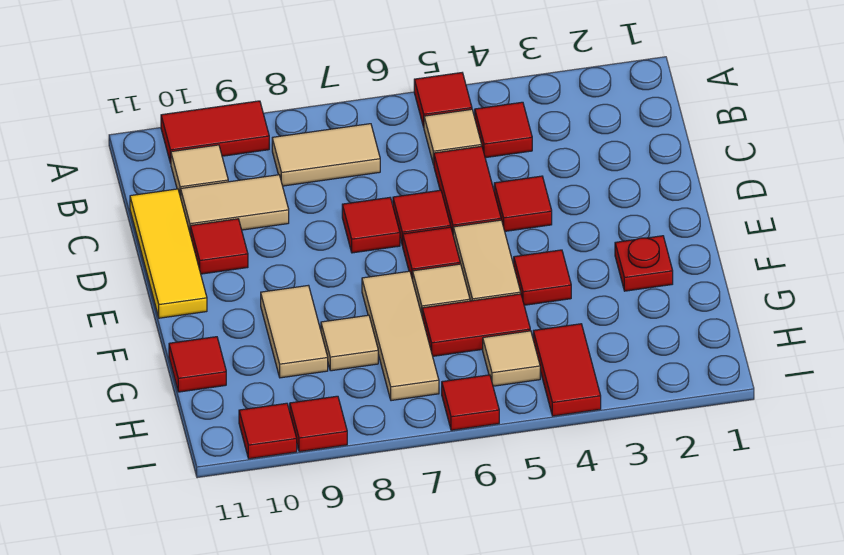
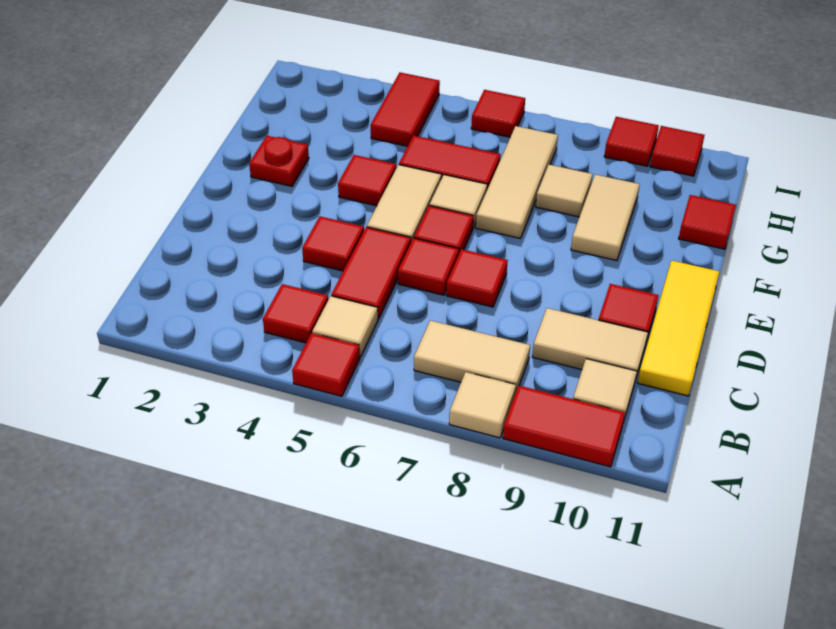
tan 1x1 tile [483,331,540,386] -> tan 1x1 tile moved to [449,372,516,438]

